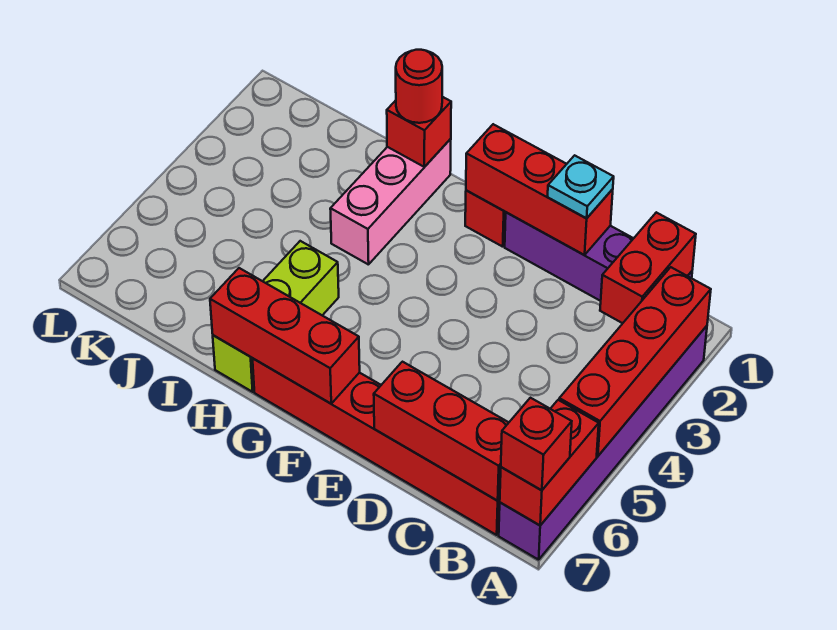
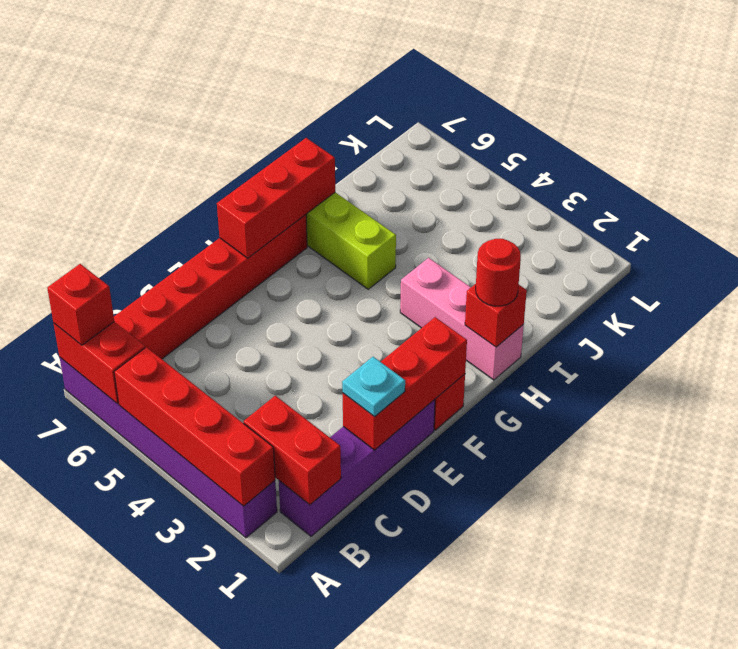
red 1x3 brick [374,362,509,501] -> none

